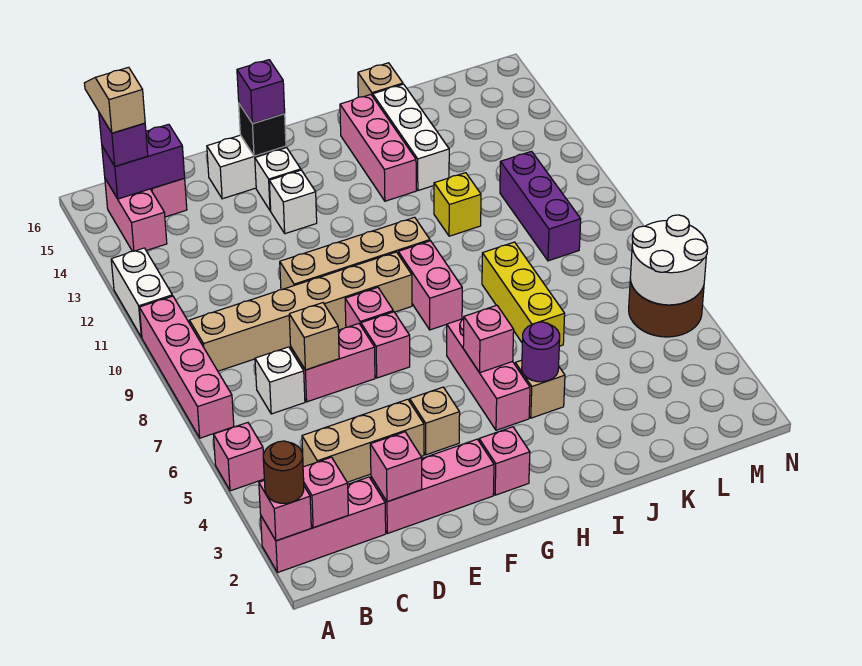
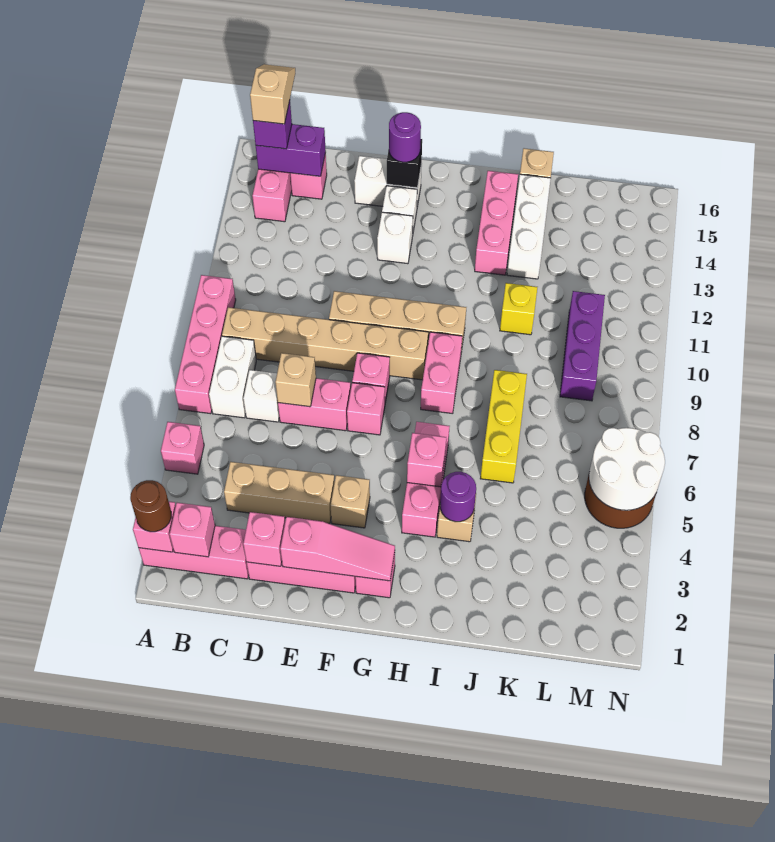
white 1x2 brick [111,248,172,337] -> white 1x2 brick moved to [209,336,256,418]
none -> pink 1x3 slope [280,517,395,581]
purple 1x1 brick [237,60,285,124] -> purple 1x1 round brick [389,112,421,162]

